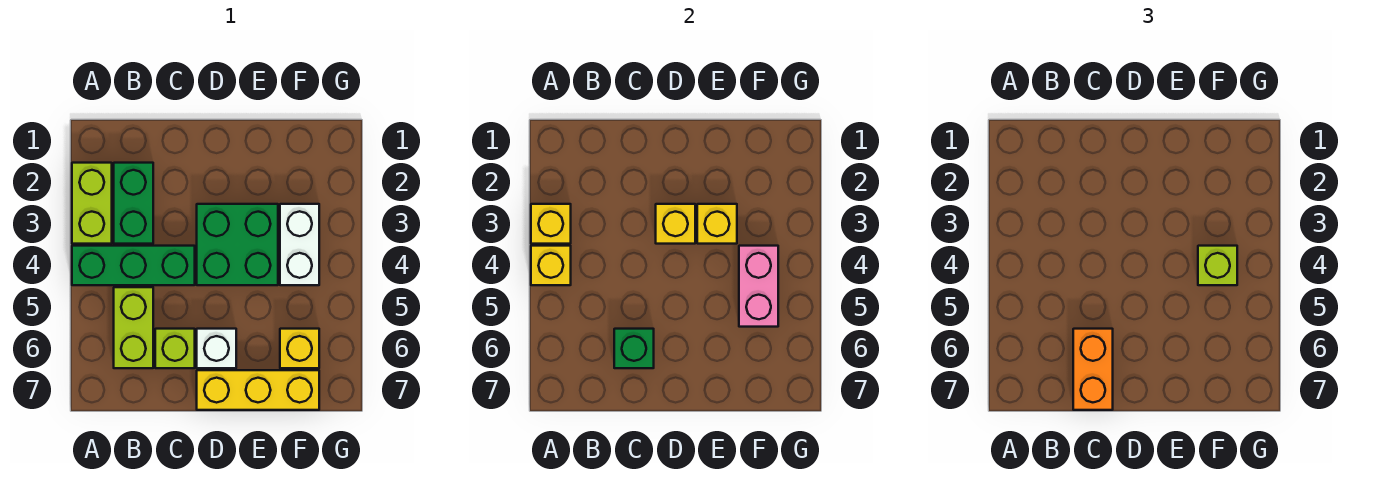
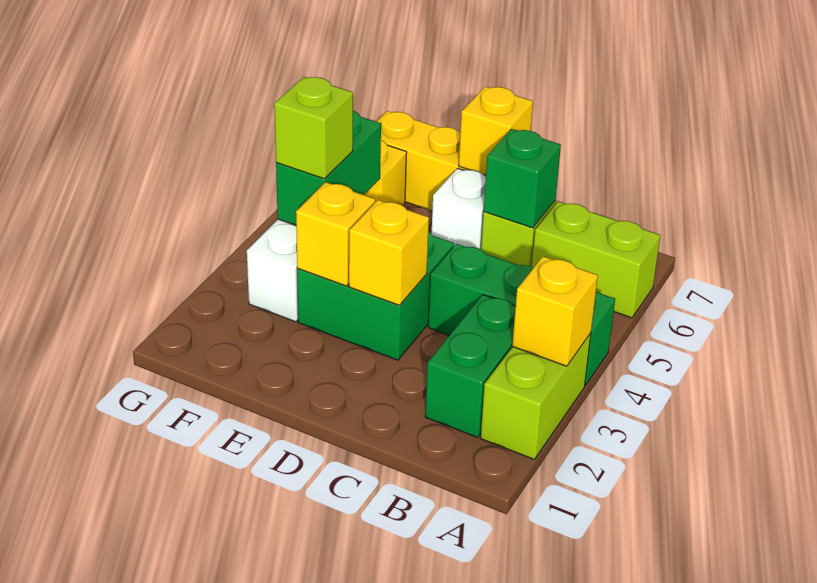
yellow 1x1 brick [531,246,571,285] -> yellow 1x1 brick moved to [459,86,533,175]
lime 1x2 brick [114,287,153,368] -> lime 1x2 brick turned to [532,201,660,318]
orange 1x2 brick [1073,329,1113,410] -> none
pink 1x2 brick [739,246,778,327] -> green 1x2 brick [276,111,381,226]

